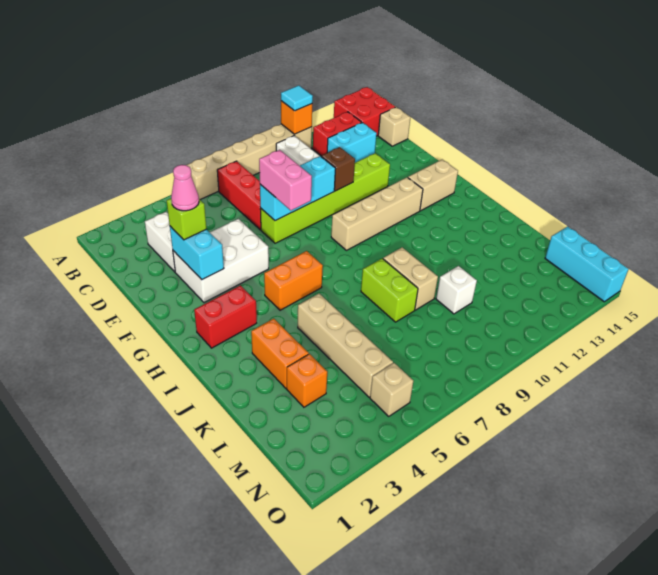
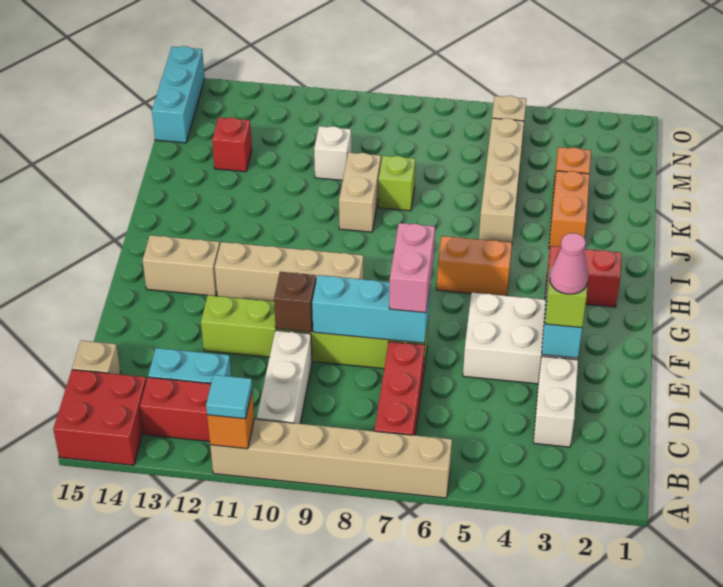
lime 1x2 brick [361,258,418,322] -> lime 1x1 brick [378,156,415,211]
none -> red 1x1 brick [212,118,252,172]

